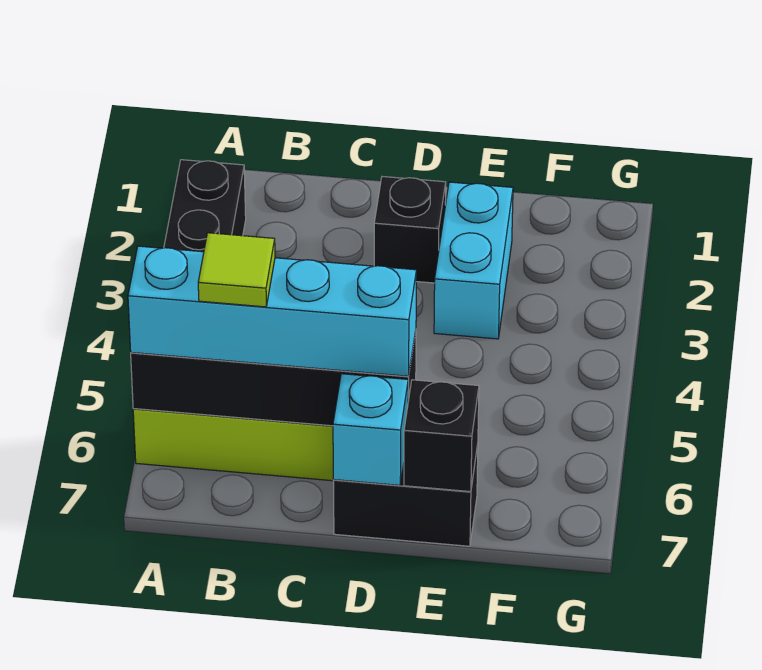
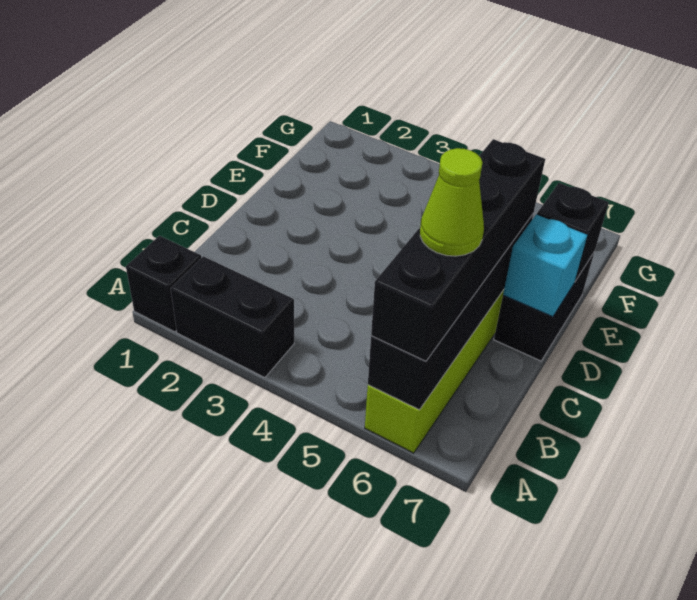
cyan 1x4 brick [128,246,416,376] -> black 1x4 brick [371,139,545,361]
lime 1x1 tile [198,233,275,307] -> lime 1x1 cone [420,148,484,256]
black 1x1 brick [374,177,446,283] -> black 1x1 brick moved to [126,236,201,332]
cyan 1x2 brick [434,182,513,339] -> none

